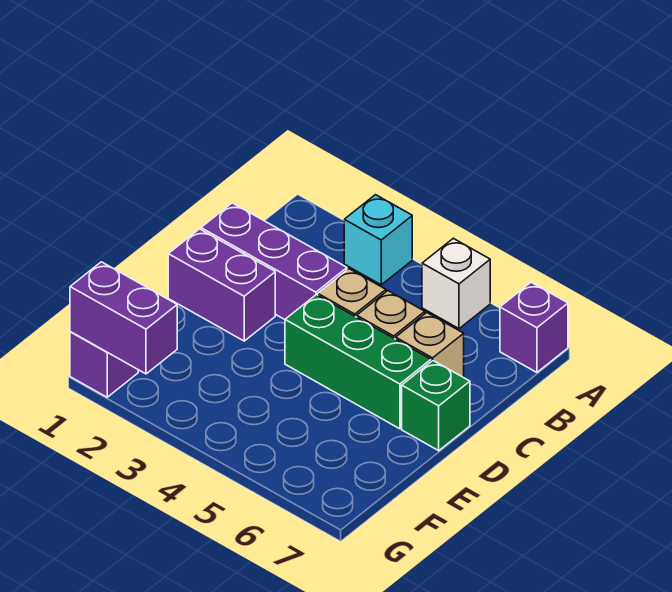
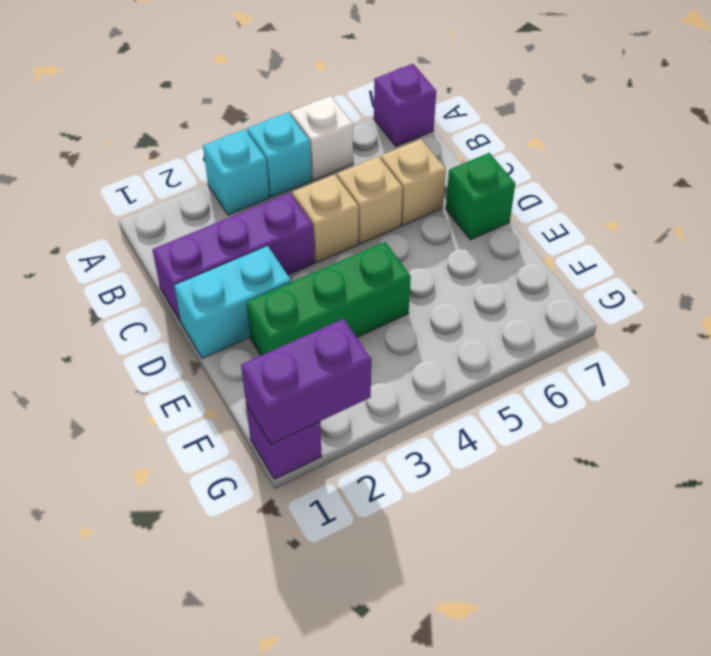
none -> cyan 1x1 brick [247,112,312,197]
purple 1x2 brick [168,229,275,341] -> cyan 1x2 brick [174,246,291,358]
green 1x3 brick [285,295,431,429] -> green 1x3 brick moved to [246,242,411,355]

